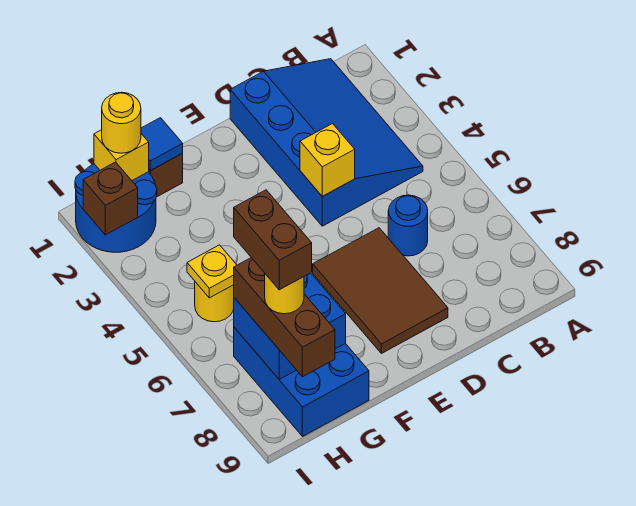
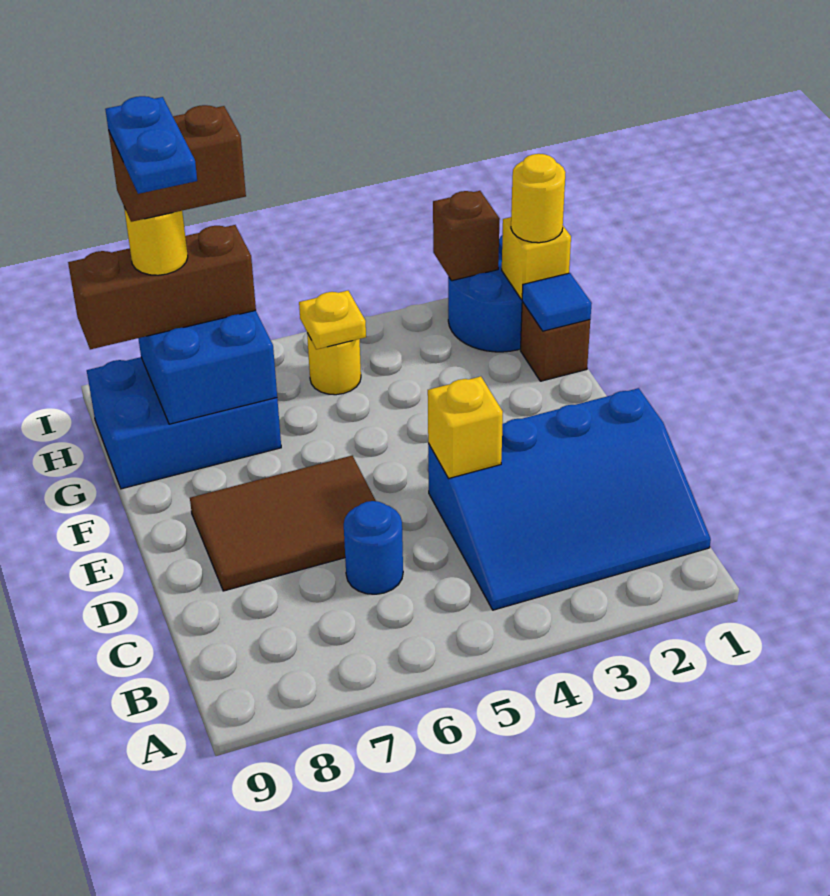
none -> blue 1x2 plate [105,96,197,194]

